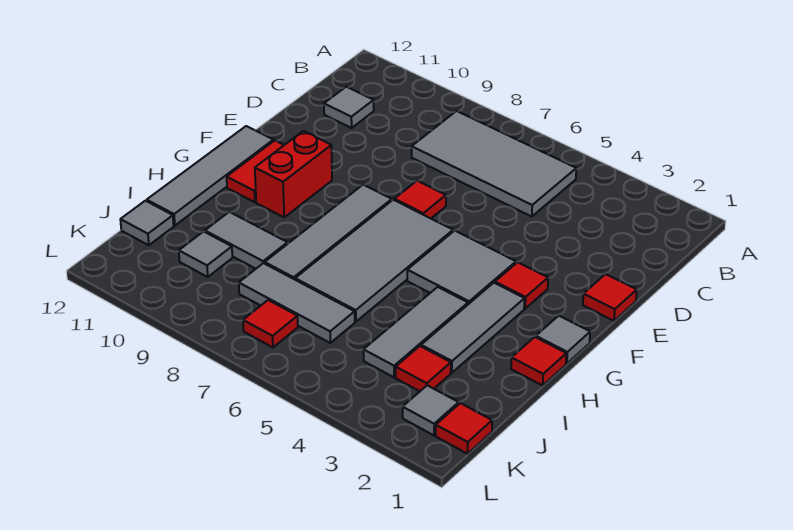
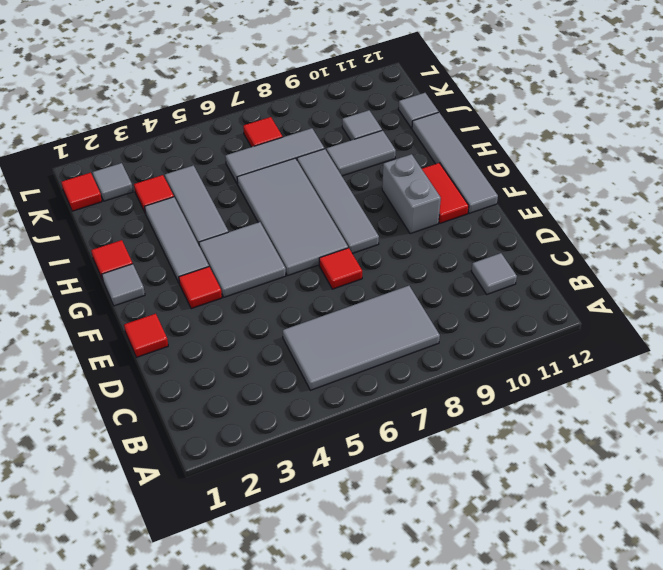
red 1x2 brick [255,131,332,217] -> grey 1x2 brick [382,154,441,234]

